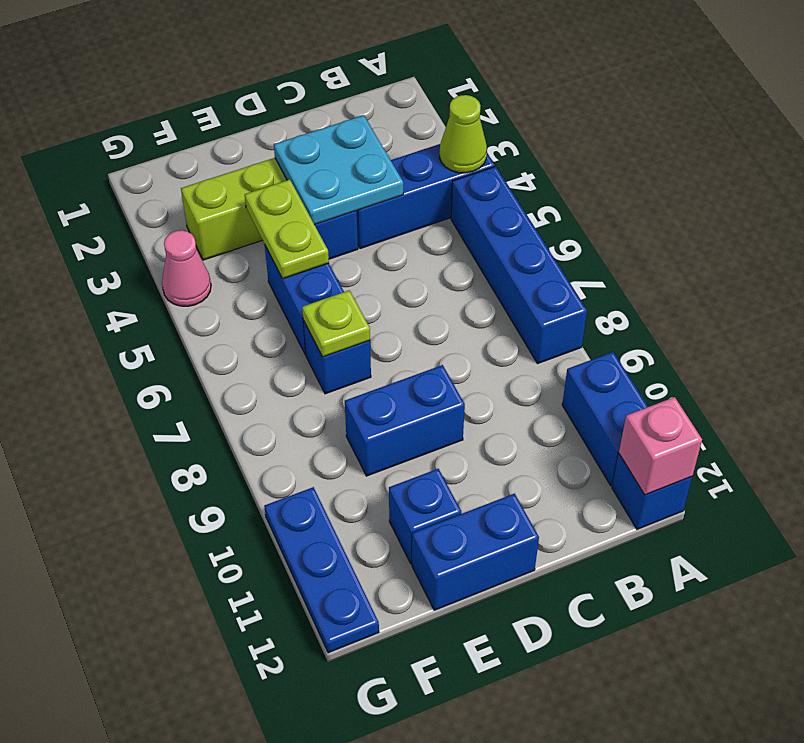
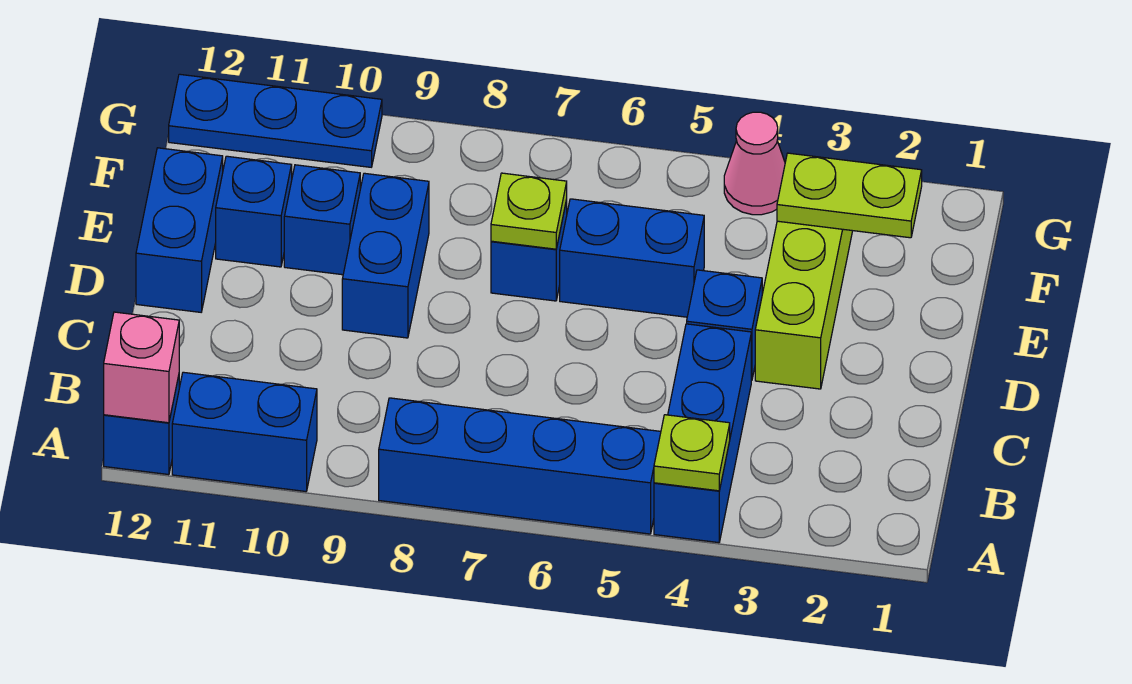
lime 1x1 cone [440,95,487,173] -> lime 1x1 plate [654,415,730,491]
cyan 2x2 plate [274,115,403,225] -> none
lime 1x2 plate [245,180,329,279] -> lime 1x2 plate moved to [777,153,922,238]
none -> blue 1x1 brick [284,165,360,275]

